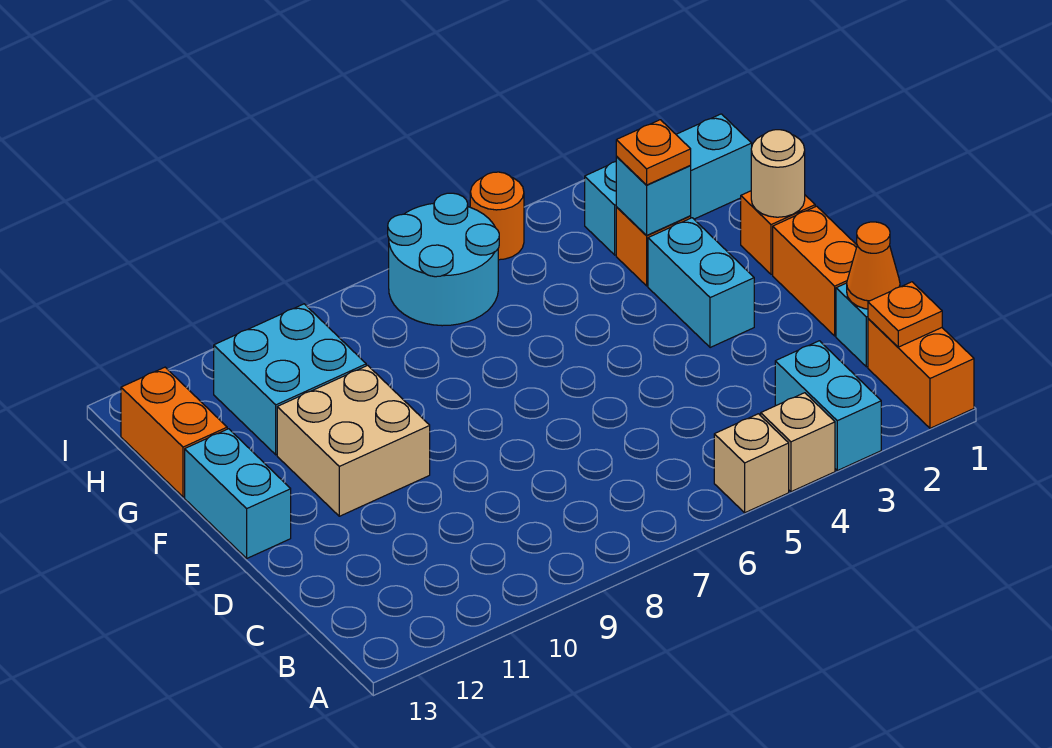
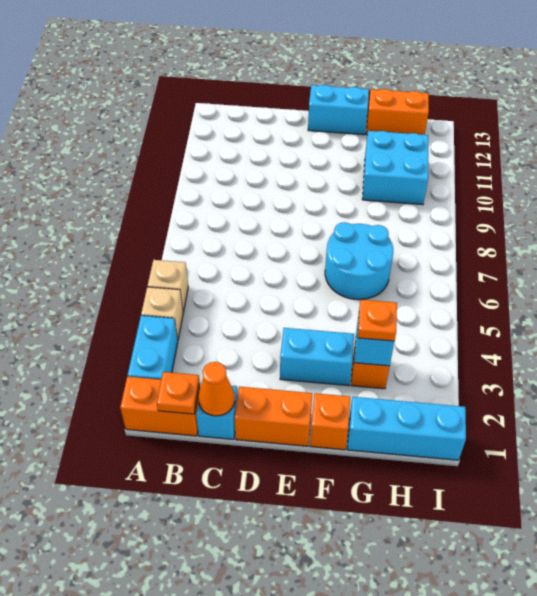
cyan 1x2 brick [775,341,881,471] -> cyan 1x2 brick turned to [128,316,178,379]
tan 2x2 brick [277,365,430,516] -> none
tan 1x1 round brick [751,130,805,217] -> none
cyan 1x3 brick [585,114,752,255] -> cyan 1x3 brick turned to [347,397,466,460]
cyan 2x2 round brick [388,193,499,326] -> cyan 2x2 round brick moved to [325,222,393,300]
orange 1x1 round brick [470,172,524,260] -> none

